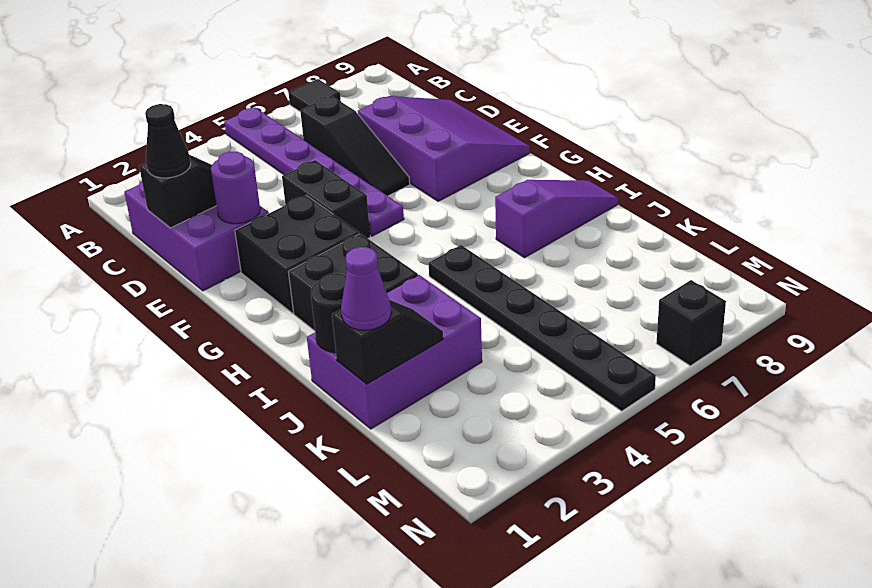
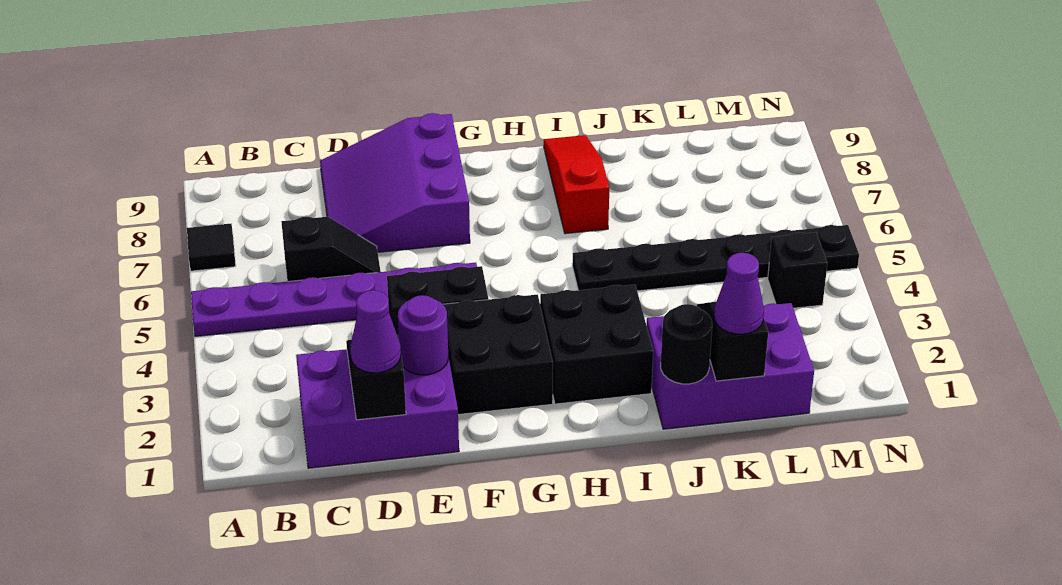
black 1x3 slope [300,96,410,196] -> black 1x2 slope [281,217,381,281]
black 1x1 cone [145,104,191,178] -> purple 1x1 cone [350,290,401,373]
purple 3x3 slope [358,96,530,201] -> purple 3x3 slope turned to [320,113,470,252]
purple 1x3 slope [495,180,618,258] -> red 1x3 slope [544,135,609,234]
purple 2x3 brick [307,275,482,429] -> purple 2x3 brick turned to [647,303,814,429]
black 1x1 brick [656,280,726,366] -> black 1x1 brick moved to [768,232,827,308]

